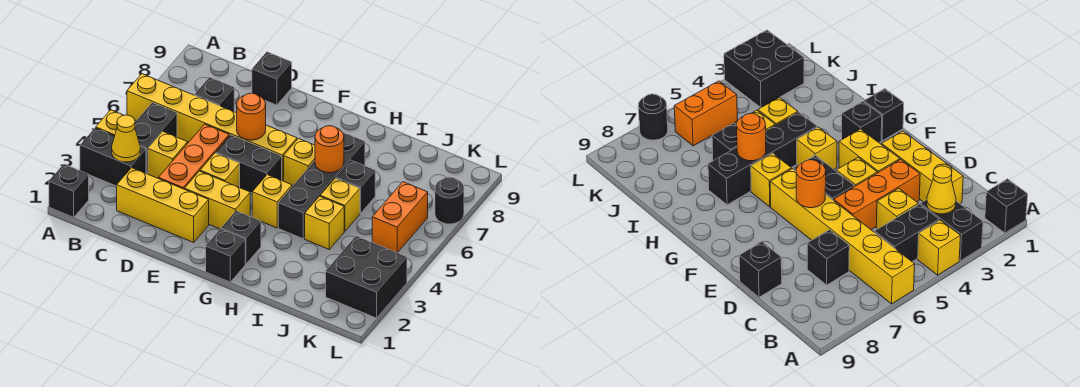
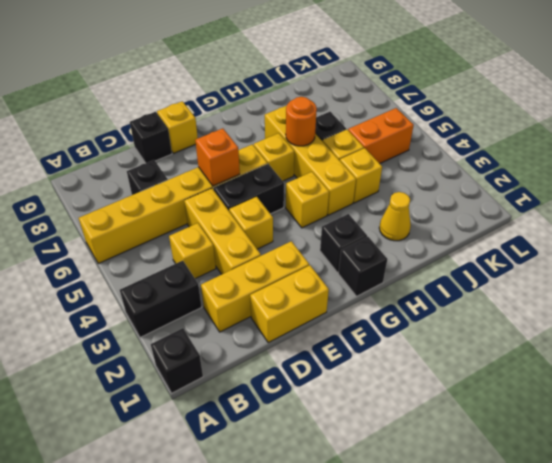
yellow 1x1 brick [96,110,124,136] -> yellow 1x1 brick moved to [157,101,198,153]
yellow 1x1 cone [112,115,140,162] -> yellow 1x1 cone moved to [379,192,411,241]
black 1x2 brick [135,103,177,174] -> none
orange 1x3 brick [158,124,229,189] -> yellow 1x3 brick [184,188,261,274]
yellow 1x2 brick [185,171,250,229] -> yellow 1x2 brick moved to [250,265,329,343]
orange 1x1 round brick [237,93,266,140] -> orange 1x1 brick [195,128,240,186]
black 1x4 brick [278,133,365,239] -> yellow 1x4 brick [265,106,356,215]
black 2x2 brick [326,236,407,318] -> none
orange 1x2 brick [372,182,428,253] -> orange 1x2 brick turned to [348,108,414,164]
black 1x1 round brick [435,177,464,224] -> none

